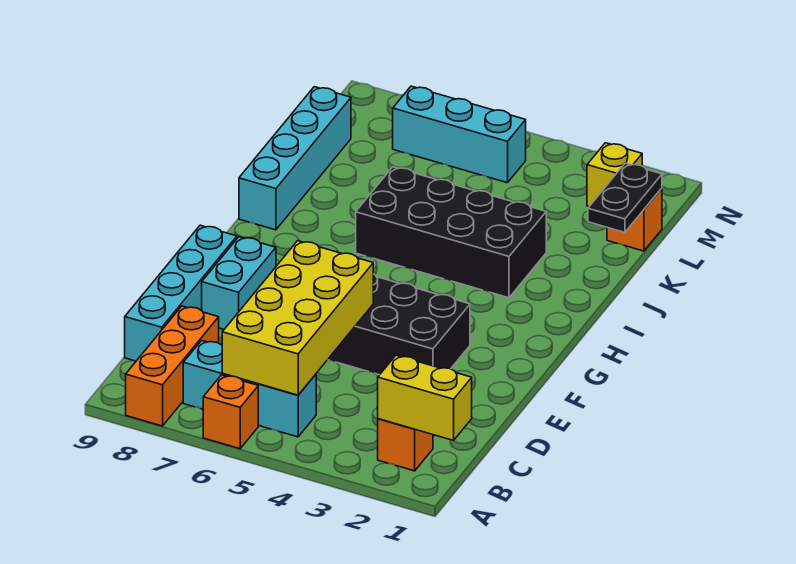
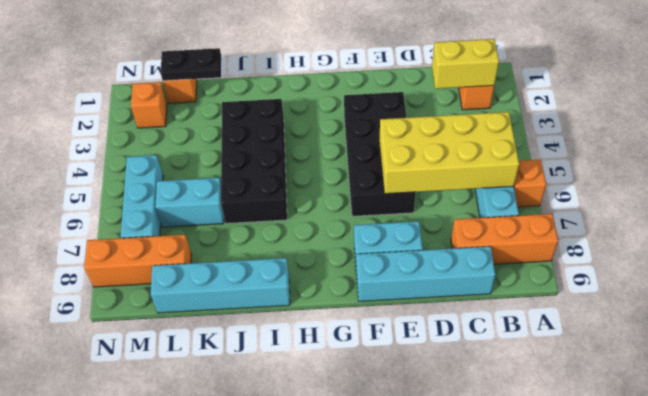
yellow 1x2 brick [378,355,472,441] -> yellow 1x2 brick turned to [432,39,499,89]
none -> cyan 1x2 brick [155,178,224,227]
none -> orange 1x3 brick [84,235,191,287]
yellow 1x1 brick [587,143,642,206] -> orange 1x1 brick [131,82,167,128]

